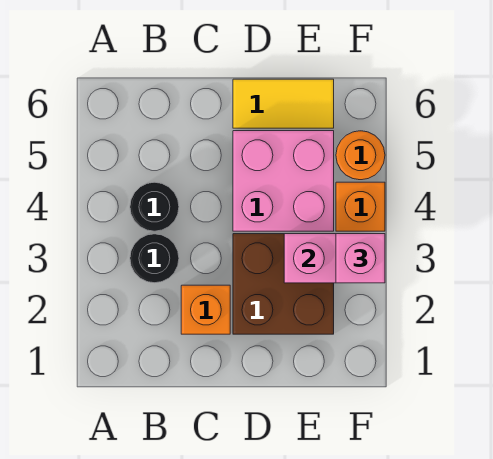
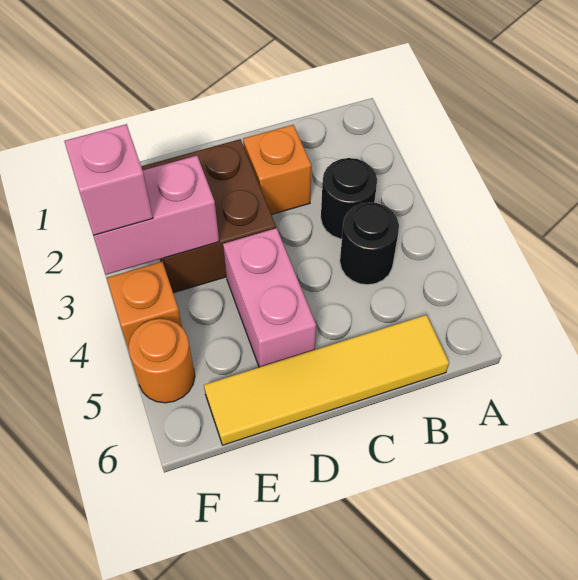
pink 2x2 brick [233,131,334,231] -> pink 1x2 brick [223,228,316,367]
yellow 1x2 tile [233,79,334,128] -> yellow 1x4 tile [204,315,449,445]

